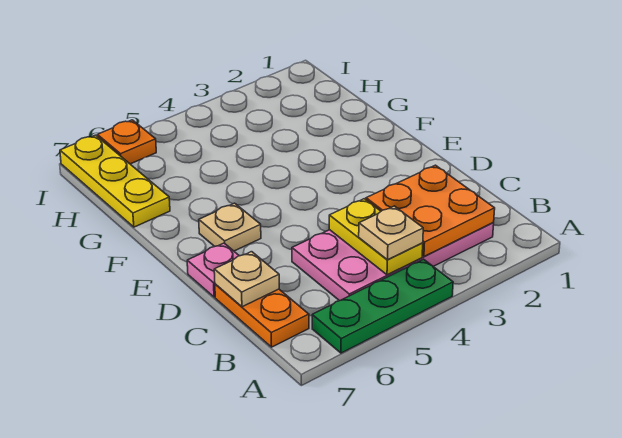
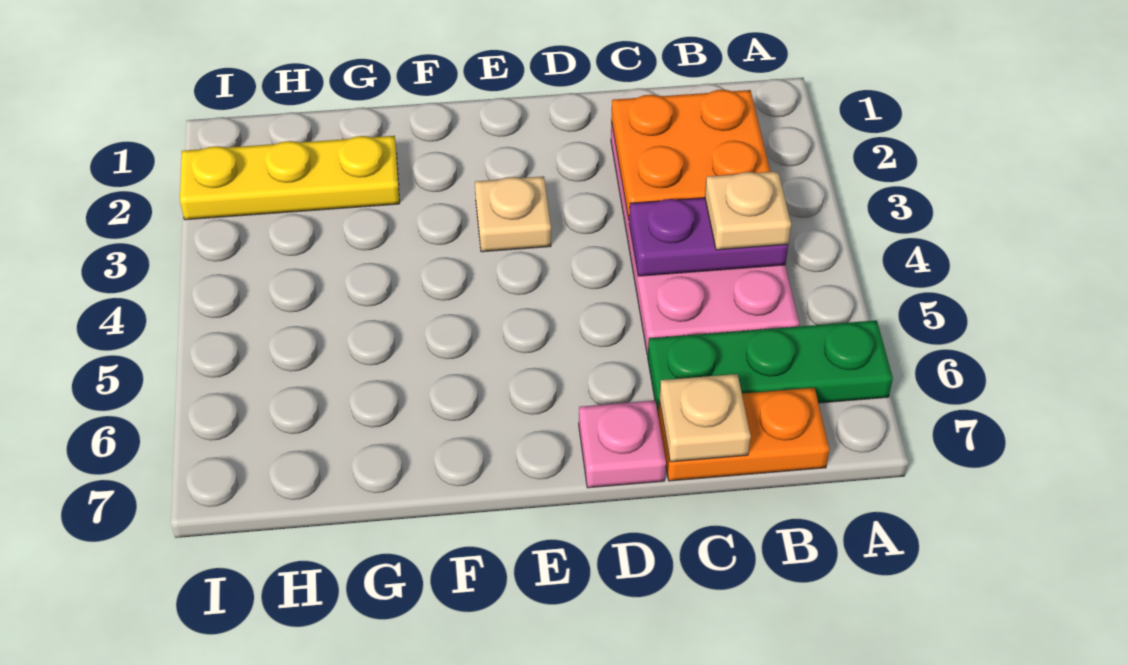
green 1x3 plate [312,259,453,353] -> green 1x3 plate turned to [648,320,893,413]
yellow 1x2 plate [329,199,423,275] -> purple 1x2 plate [629,198,788,276]
tan 1x1 plate [199,203,261,251] -> tan 1x1 plate moved to [475,176,551,252]
yellow 1x3 plate [60,135,170,227] -> yellow 1x3 plate moved to [180,136,400,220]
orange 1x1 plate [97,120,156,164] -> none

